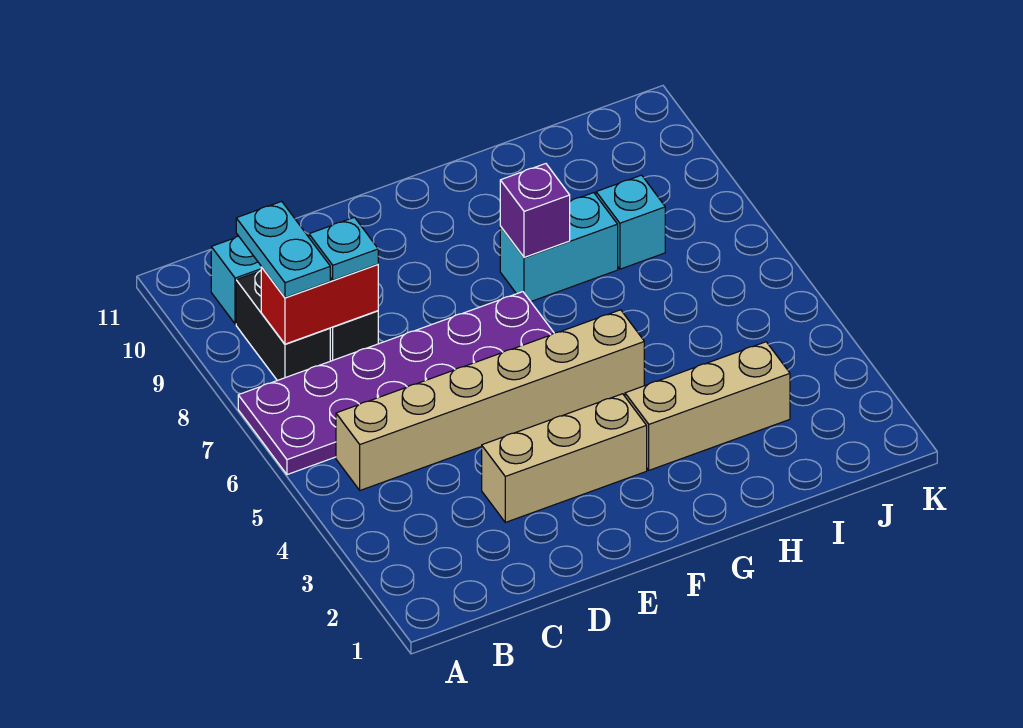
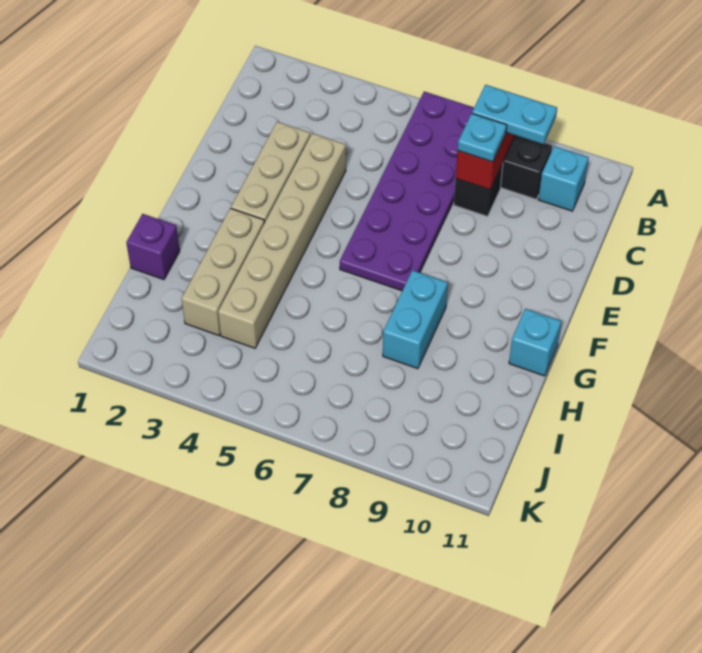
tan 1x6 brick [336,310,644,490] -> tan 1x6 brick moved to [218,133,346,348]
purple 1x1 brick [500,164,570,257] -> purple 1x1 brick moved to [126,214,180,280]
cyan 1x1 brick [596,175,665,269] -> cyan 1x1 brick moved to [509,309,561,376]

